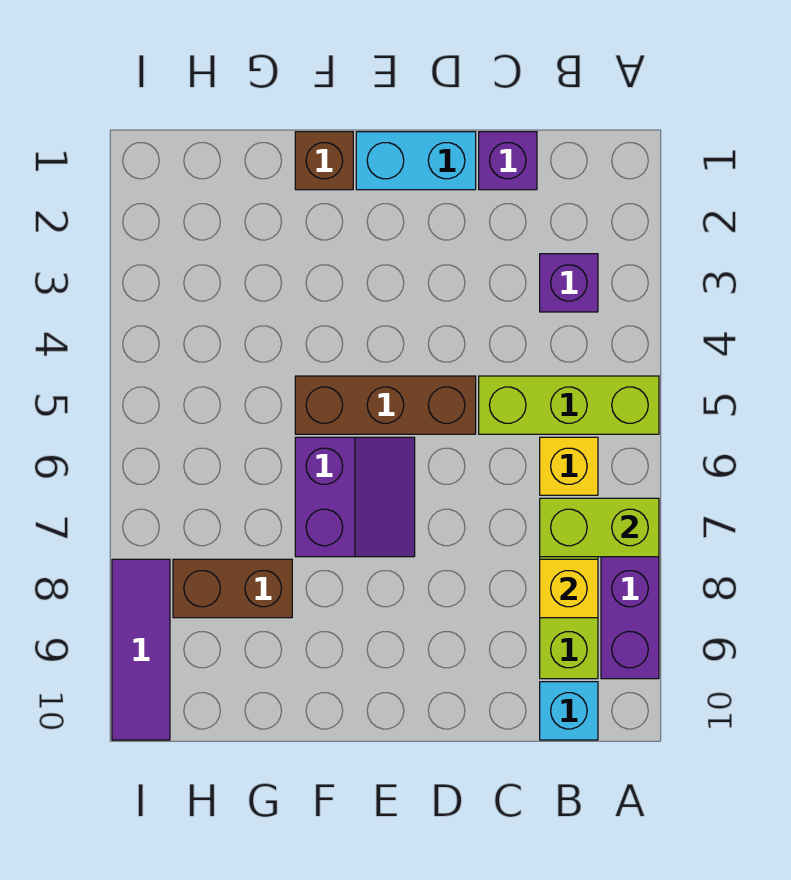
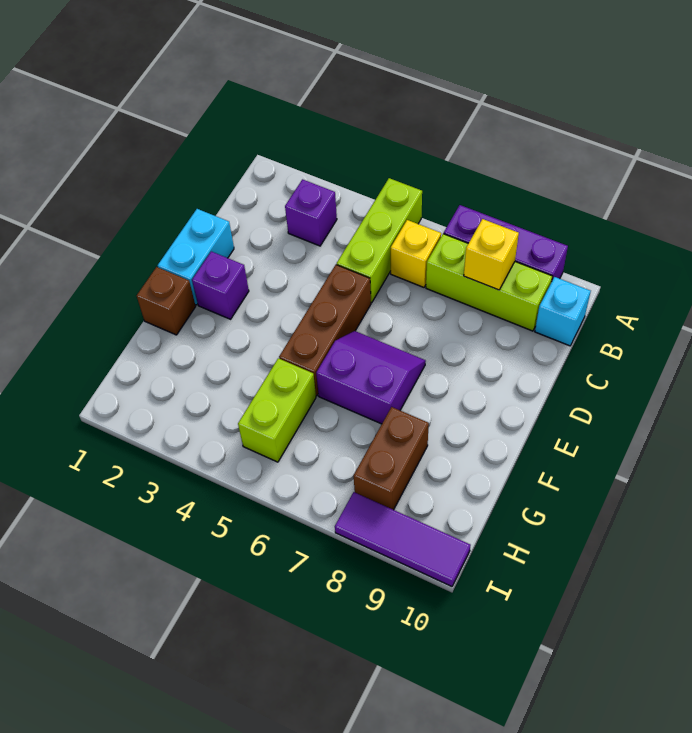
lime 1x2 brick [540,498,659,557] -> lime 1x2 brick moved to [238,358,316,462]
purple 1x1 brick [479,132,537,190] -> purple 1x1 brick moved to [192,251,249,319]

